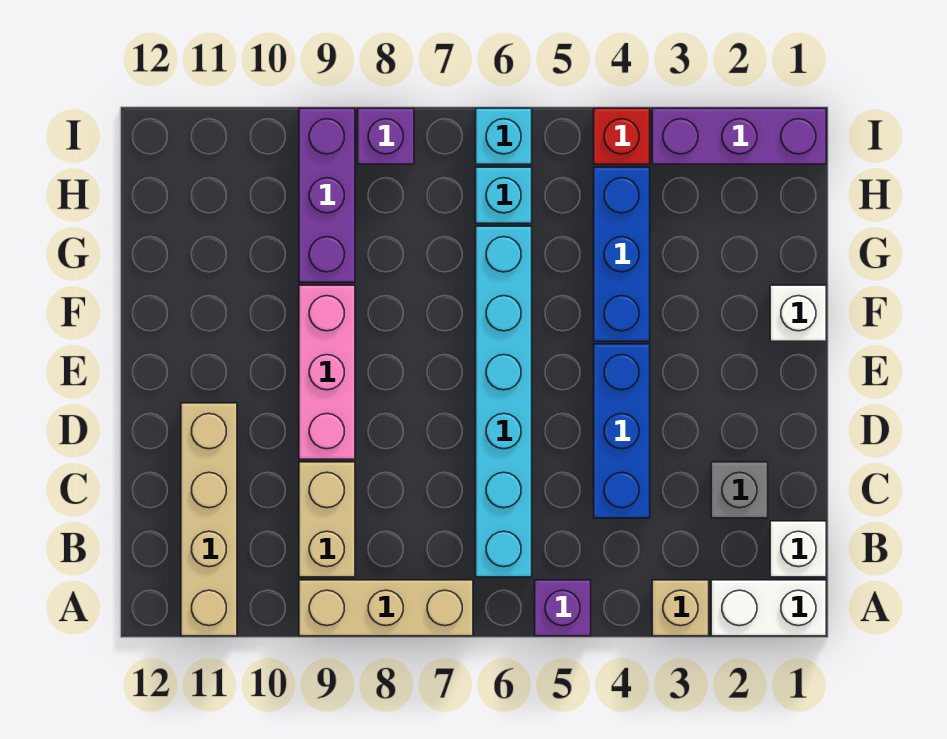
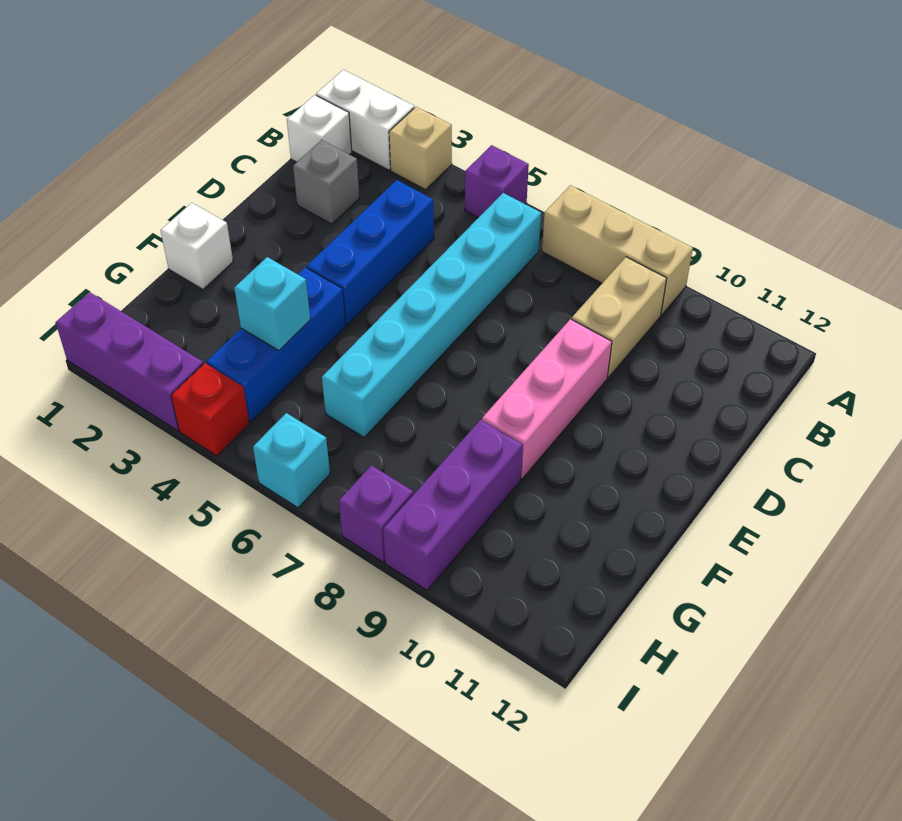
tan 1x4 brick [181,403,237,636] -> none
cyan 1x1 brick [476,167,532,223] -> cyan 1x1 brick moved to [234,257,310,351]

